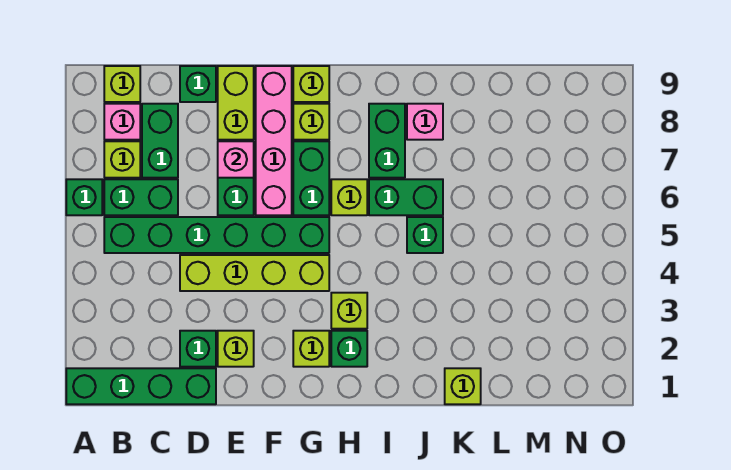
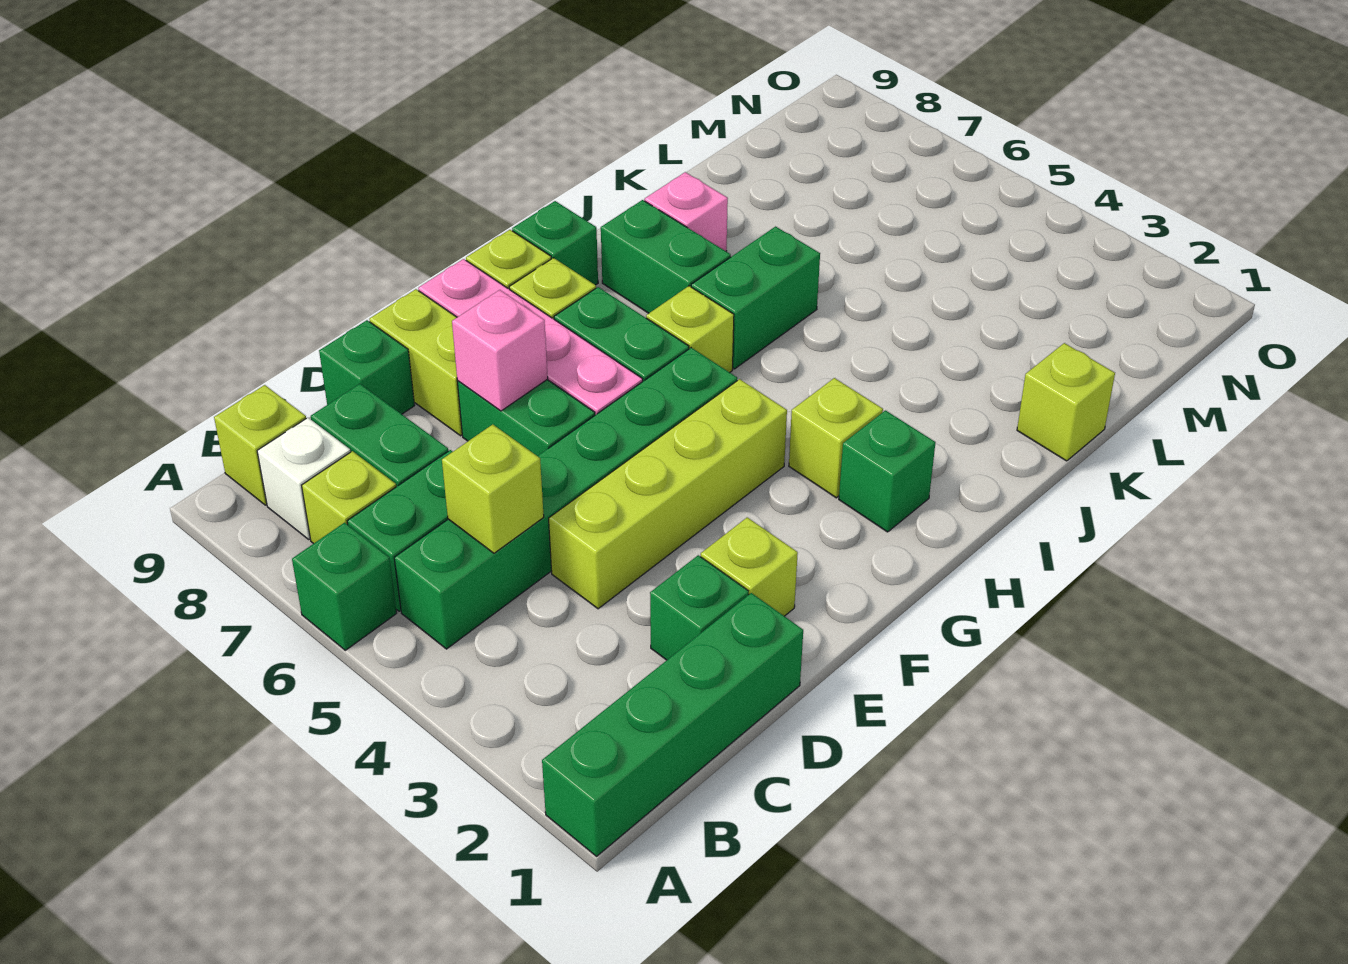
pink 1x1 brick [104,104,140,140] -> white 1x1 brick [257,418,351,539]
lime 1x1 brick [293,331,329,367] -> lime 1x1 brick moved to [442,424,544,553]
green 1x1 brick [407,217,443,253] -> green 1x1 brick moved to [512,201,598,285]

